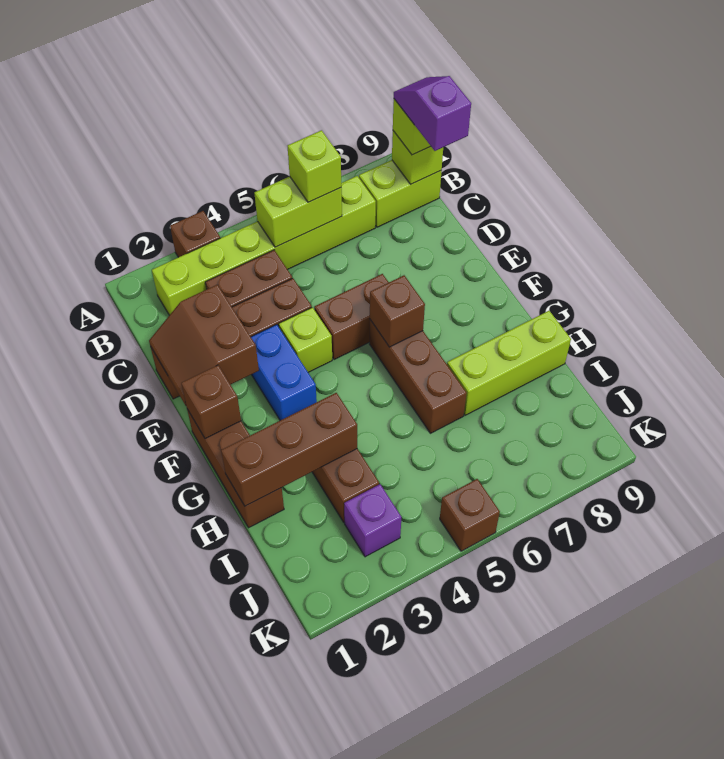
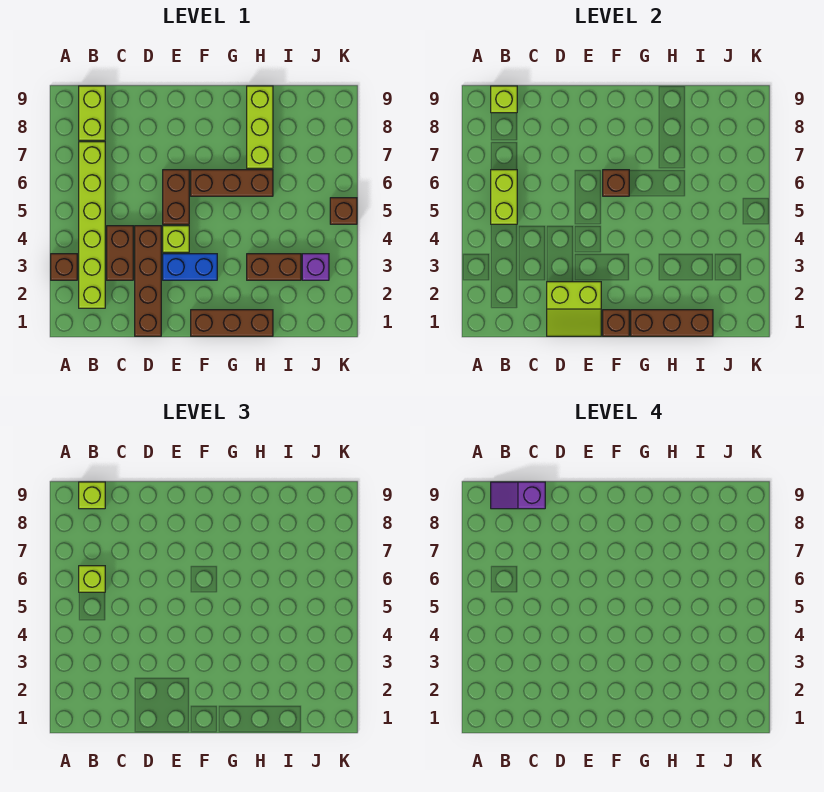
brown 2x2 slope [149,285,259,405] -> lime 2x2 slope [547,282,601,336]
brown 1x3 brick [221,393,357,506] -> brown 1x3 brick turned to [631,310,713,336]

